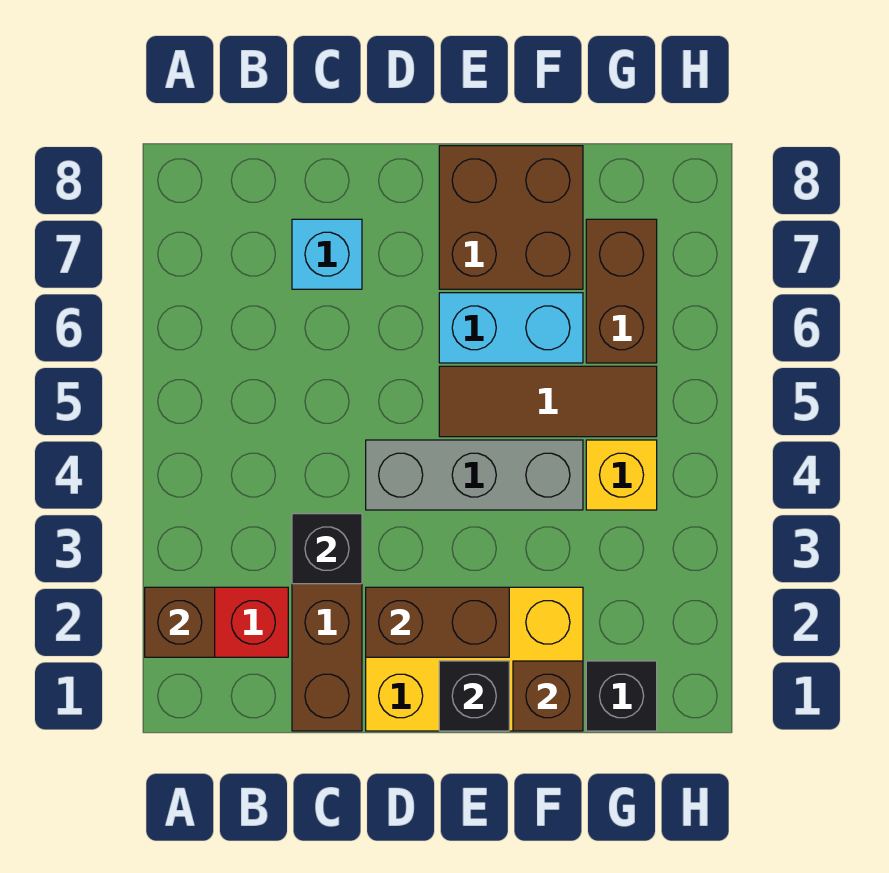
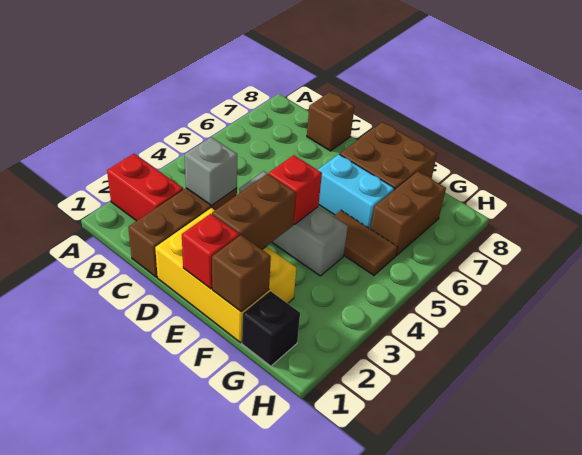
brown 1x1 brick [145,587,215,657] -> brown 1x1 brick moved to [307,92,354,151]
black 1x1 brick [292,514,362,584] -> grey 1x1 brick [185,137,237,205]
cyan 1x1 brick [292,219,362,289] -> none
brown 1x2 brick [366,587,509,657] -> brown 1x2 brick turned to [212,174,296,249]
black 1x1 brick [439,661,509,731] -> red 1x1 brick [182,214,239,289]
none -> red 1x1 brick [269,155,322,224]
brown 1x3 tile [439,366,657,437] -> brown 1x2 tile [334,210,398,275]
yellow 1x1 brick [586,440,657,510] -> none

